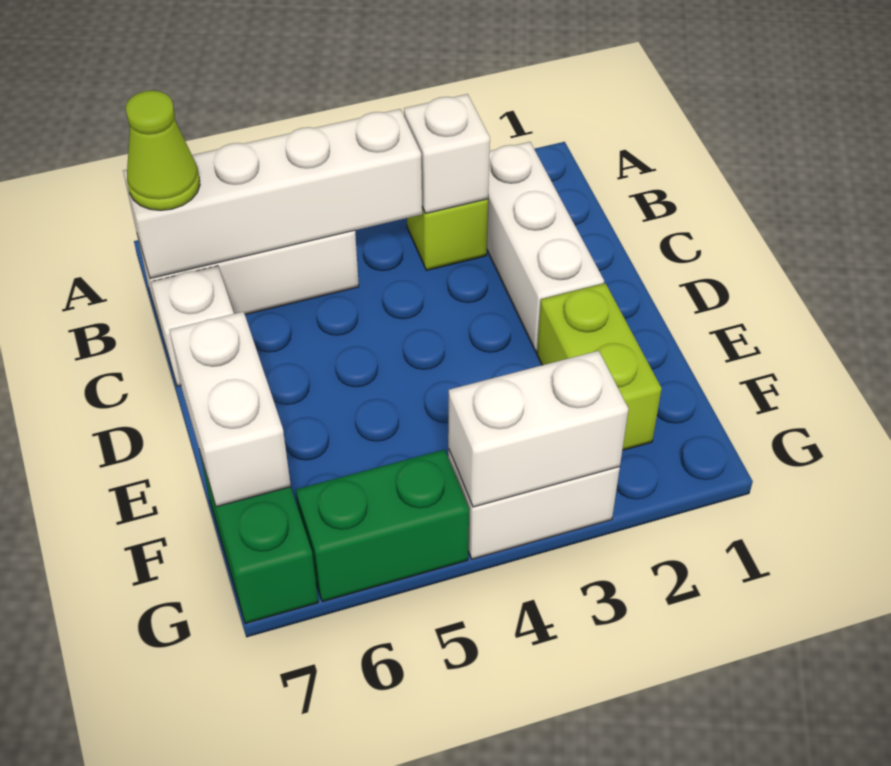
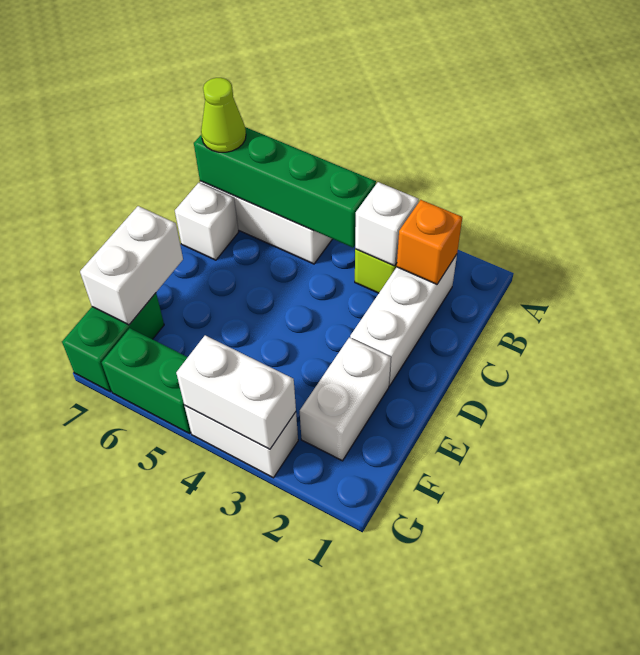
none -> orange 1x1 brick [397,200,462,284]
white 1x4 brick [123,109,422,279] -> green 1x4 brick [194,127,376,248]
lime 1x2 brick [537,283,662,450] -> white 1x2 brick [300,338,391,461]

